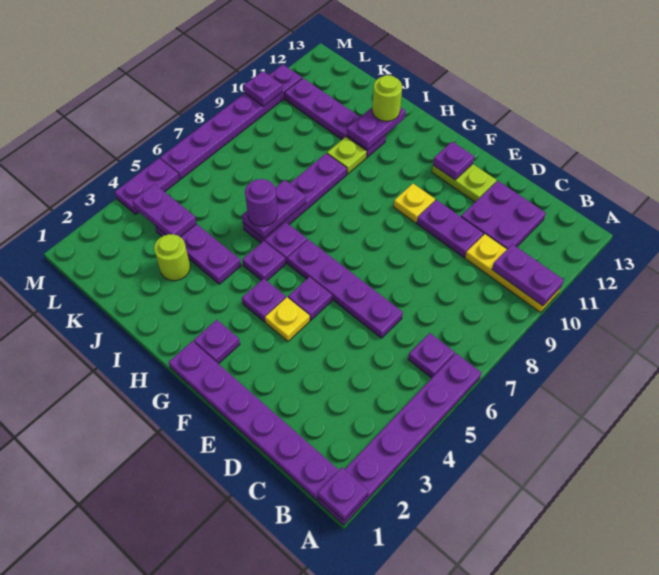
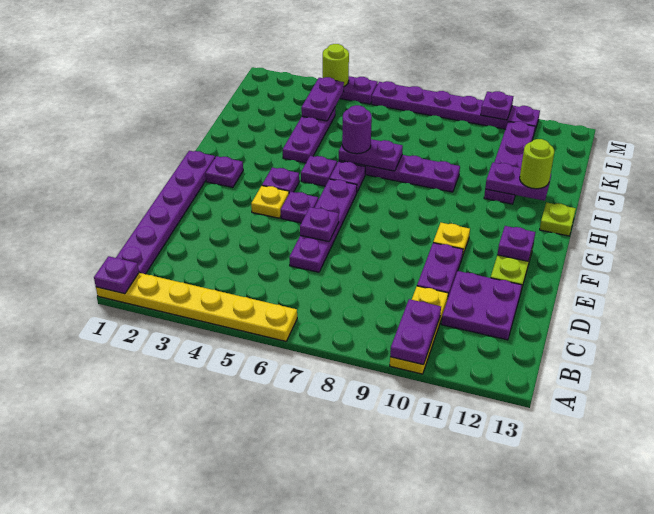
purple 1x6 plate [318,353,481,525] -> yellow 1x6 plate [96,273,297,341]
purple 1x1 plate [408,333,455,378] -> purple 1x1 plate moved to [300,207,339,242]
lime 1x1 plate [327,137,367,174] -> lime 1x1 plate moved to [540,202,576,236]
lime 1x1 round brick [154,234,190,281] -> lime 1x1 round brick moved to [323,44,349,86]

